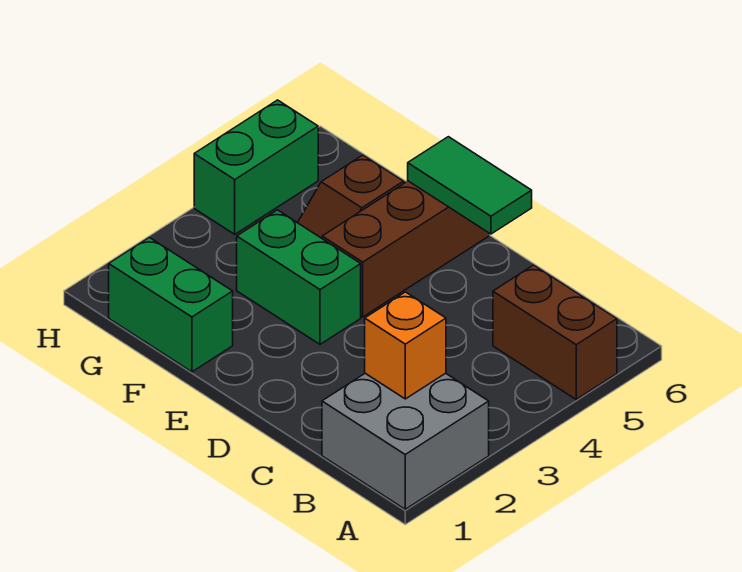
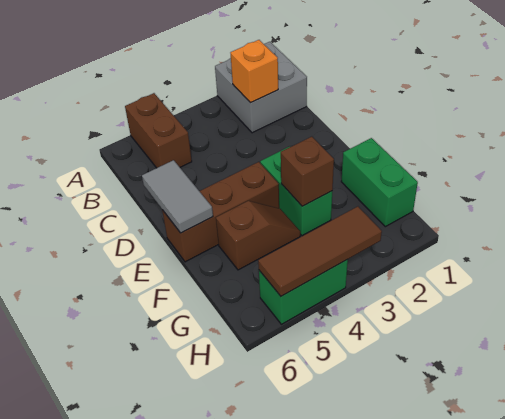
green 1x2 tile [408,137,532,234] -> grey 1x2 tile [142,160,213,233]
none -> brown 1x1 brick [281,137,334,206]
none -> brown 1x3 tile [258,206,382,296]

